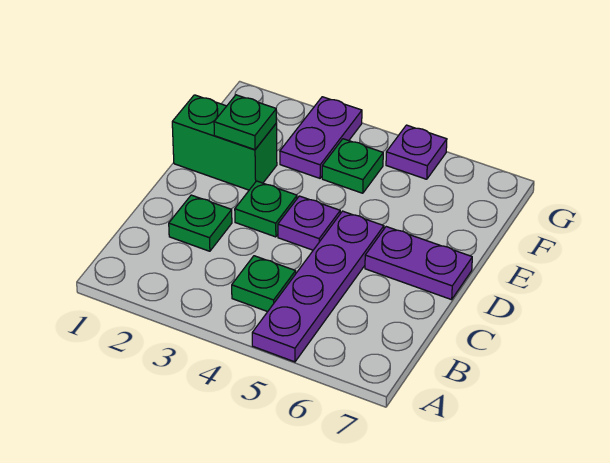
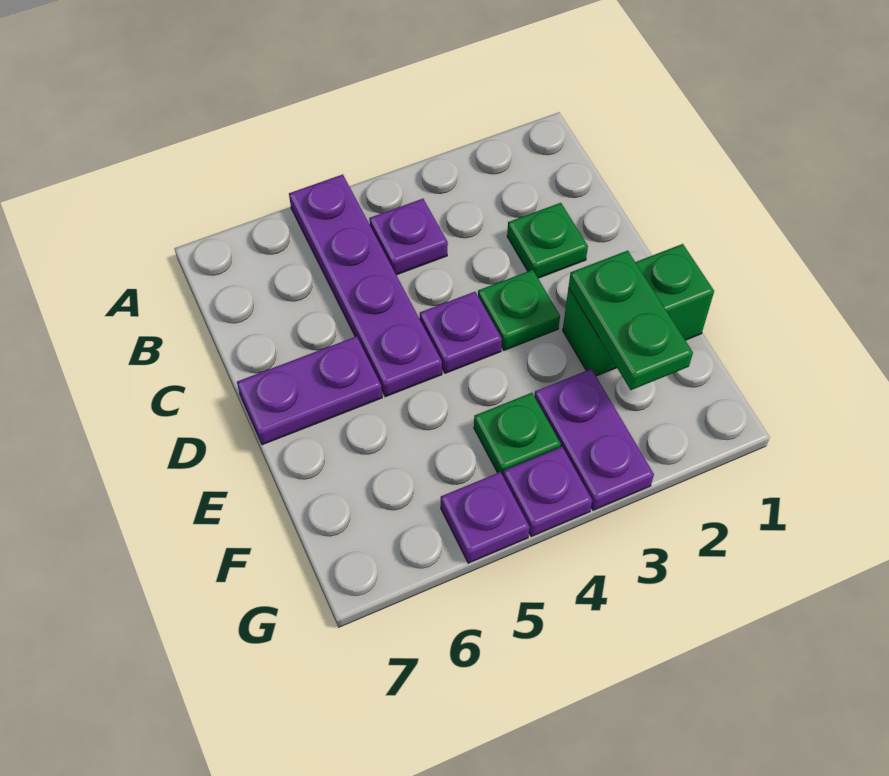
green 1x1 plate [232,256,296,312] -> purple 1x1 plate [369,199,448,275]
green 1x1 plate [214,95,277,150] -> green 1x2 plate [569,251,693,390]
none -> purple 1x1 plate [503,447,592,536]

